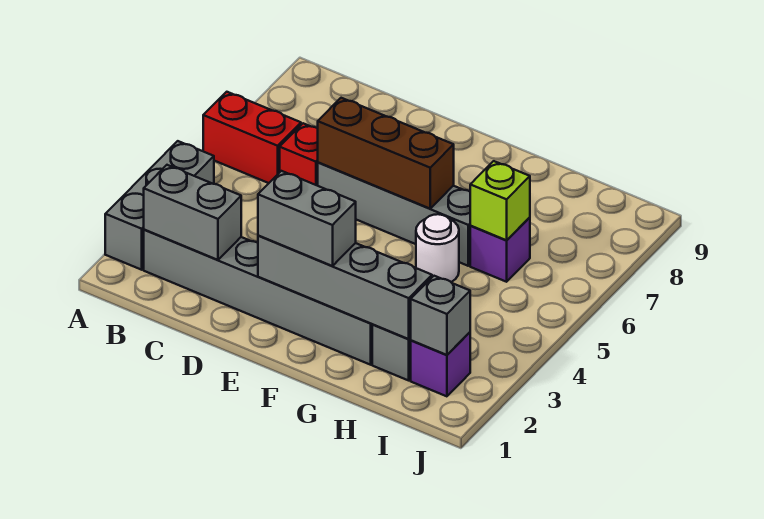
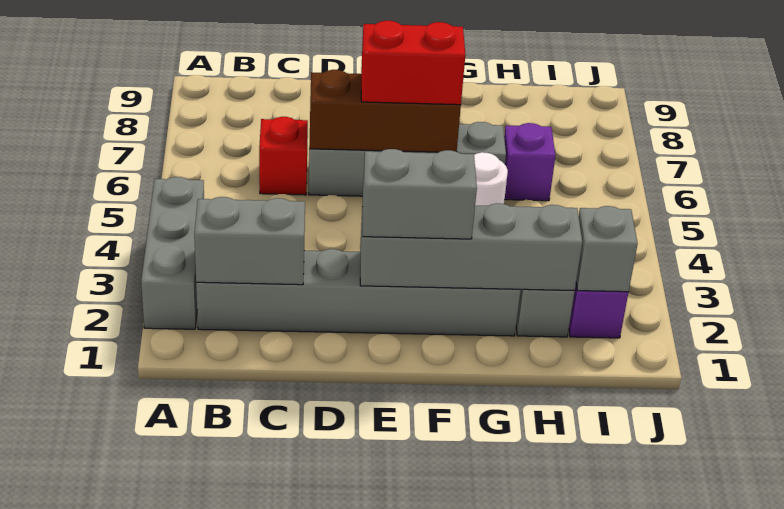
red 1x2 brick [203,92,301,183] -> red 1x2 brick moved to [361,21,465,105]
lime 1x1 brick [470,161,530,240] -> none

